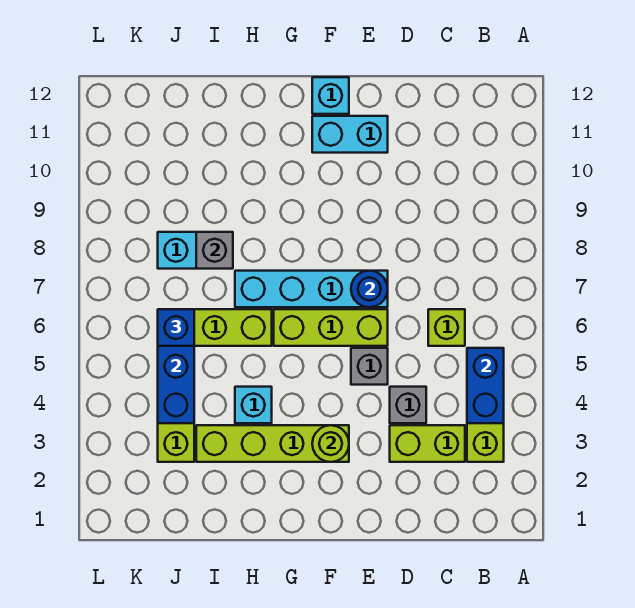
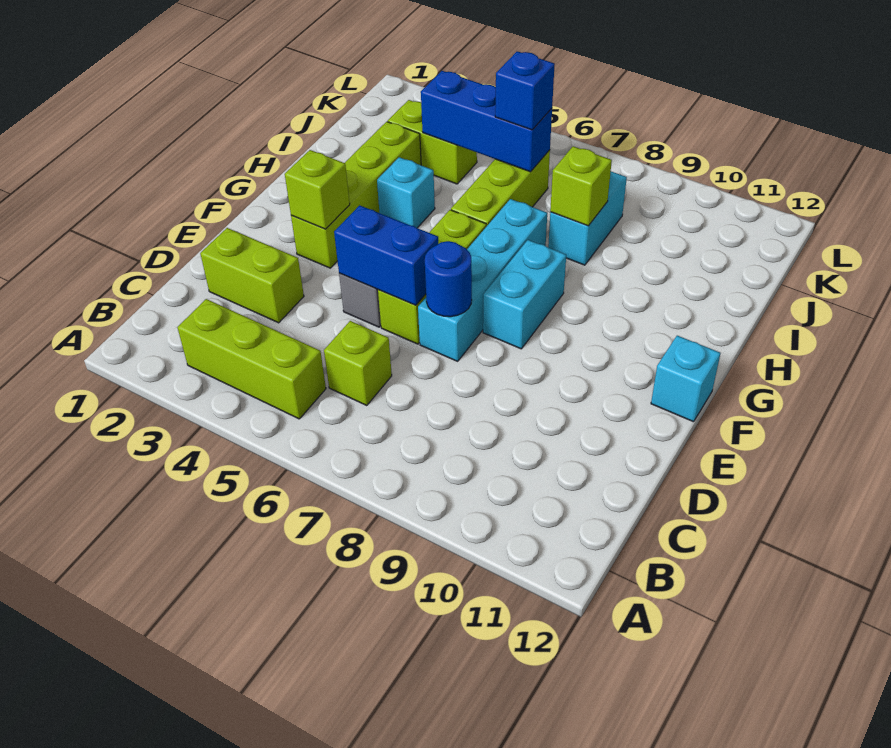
blue 1x2 brick [467,348,504,423] -> blue 1x2 brick moved to [334,205,438,305]
lime 1x2 brick [390,425,465,462] -> lime 1x2 brick turned to [200,228,304,323]
grey 1x1 brick [390,387,426,423] -> none
cyan 1x2 brick [312,116,388,153] -> cyan 1x2 brick moved to [483,240,566,349]
lime 1x1 round brick [312,425,349,462] -> lime 1x1 brick [285,150,350,229]
grey 1x1 brick [196,232,233,269] -> lime 1x1 brick [550,146,612,226]

